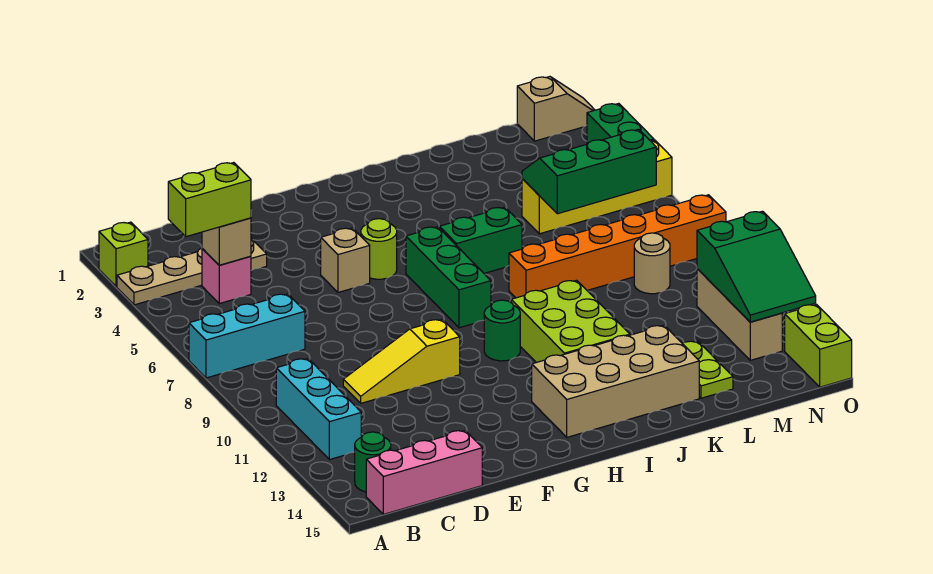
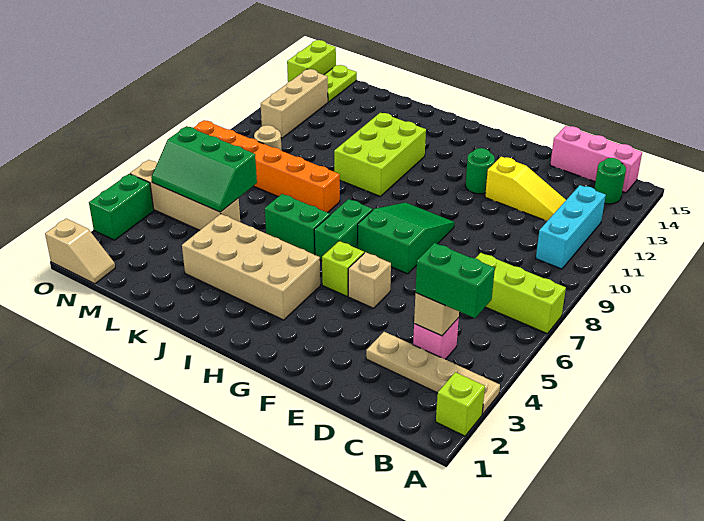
cyan 1x3 brick [189,294,305,378] -> lime 1x3 brick [475,253,566,334]
lime 1x2 brick [168,163,251,237] -> green 1x2 brick [415,243,495,318]
yellow 1x3 slope [343,319,460,403] -> yellow 1x3 slope moved to [485,157,566,221]
lime 1x1 round brick [361,219,397,279] -> lime 1x1 brick [322,241,364,296]
green 1x3 brick [406,227,491,328] -> green 1x2 brick [314,199,373,261]
green 1x1 round brick [484,300,520,361] -> green 1x1 round brick moved to [465,148,495,194]
tan 2x4 brick [532,325,699,437] -> tan 2x4 brick moved to [182,214,320,320]
yellow 1x4 brick [522,140,672,234] -> tan 1x4 brick [130,160,240,230]
lime 1x2 plate [682,341,733,398] -> lime 1x2 plate moved to [324,65,357,102]
tan 1x2 slope [517,77,594,141] -> tan 1x2 slope turned to [45,218,115,284]
green 2x3 slope [697,211,816,322] -> green 2x3 slope moved to [358,202,455,274]

